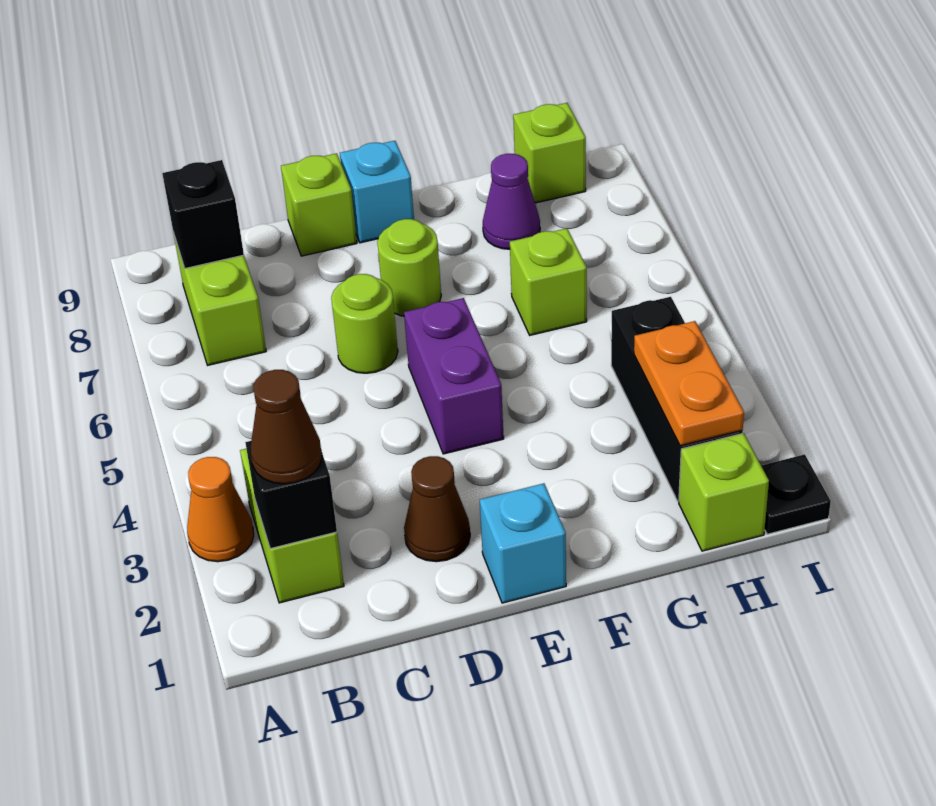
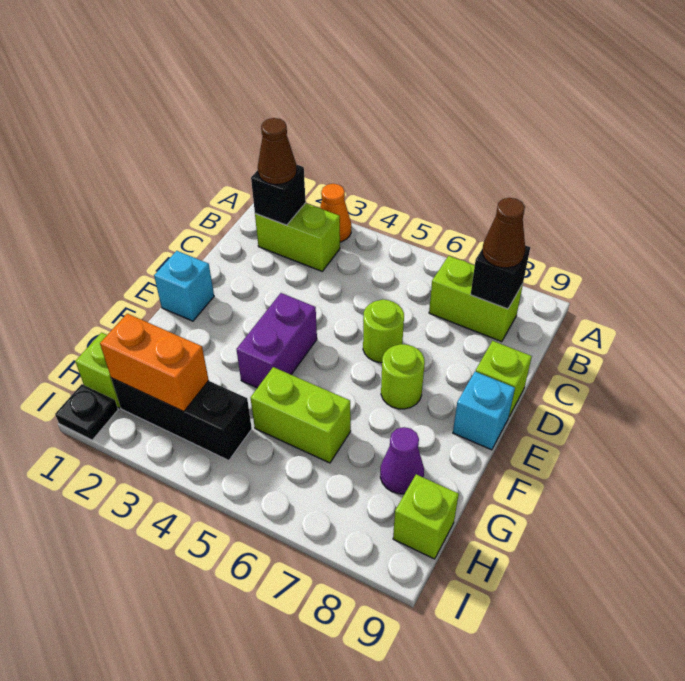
brown 1x1 cone [404,456,470,562] -> brown 1x1 cone moved to [482,198,525,268]
purple 1x2 brick [404,298,504,454] -> purple 1x2 brick turned to [236,293,317,388]
lime 1x1 brick [510,228,587,335] -> lime 1x2 brick [251,367,351,463]
orange 1x2 plate [634,321,744,446] -> orange 1x2 brick [100,314,209,412]

